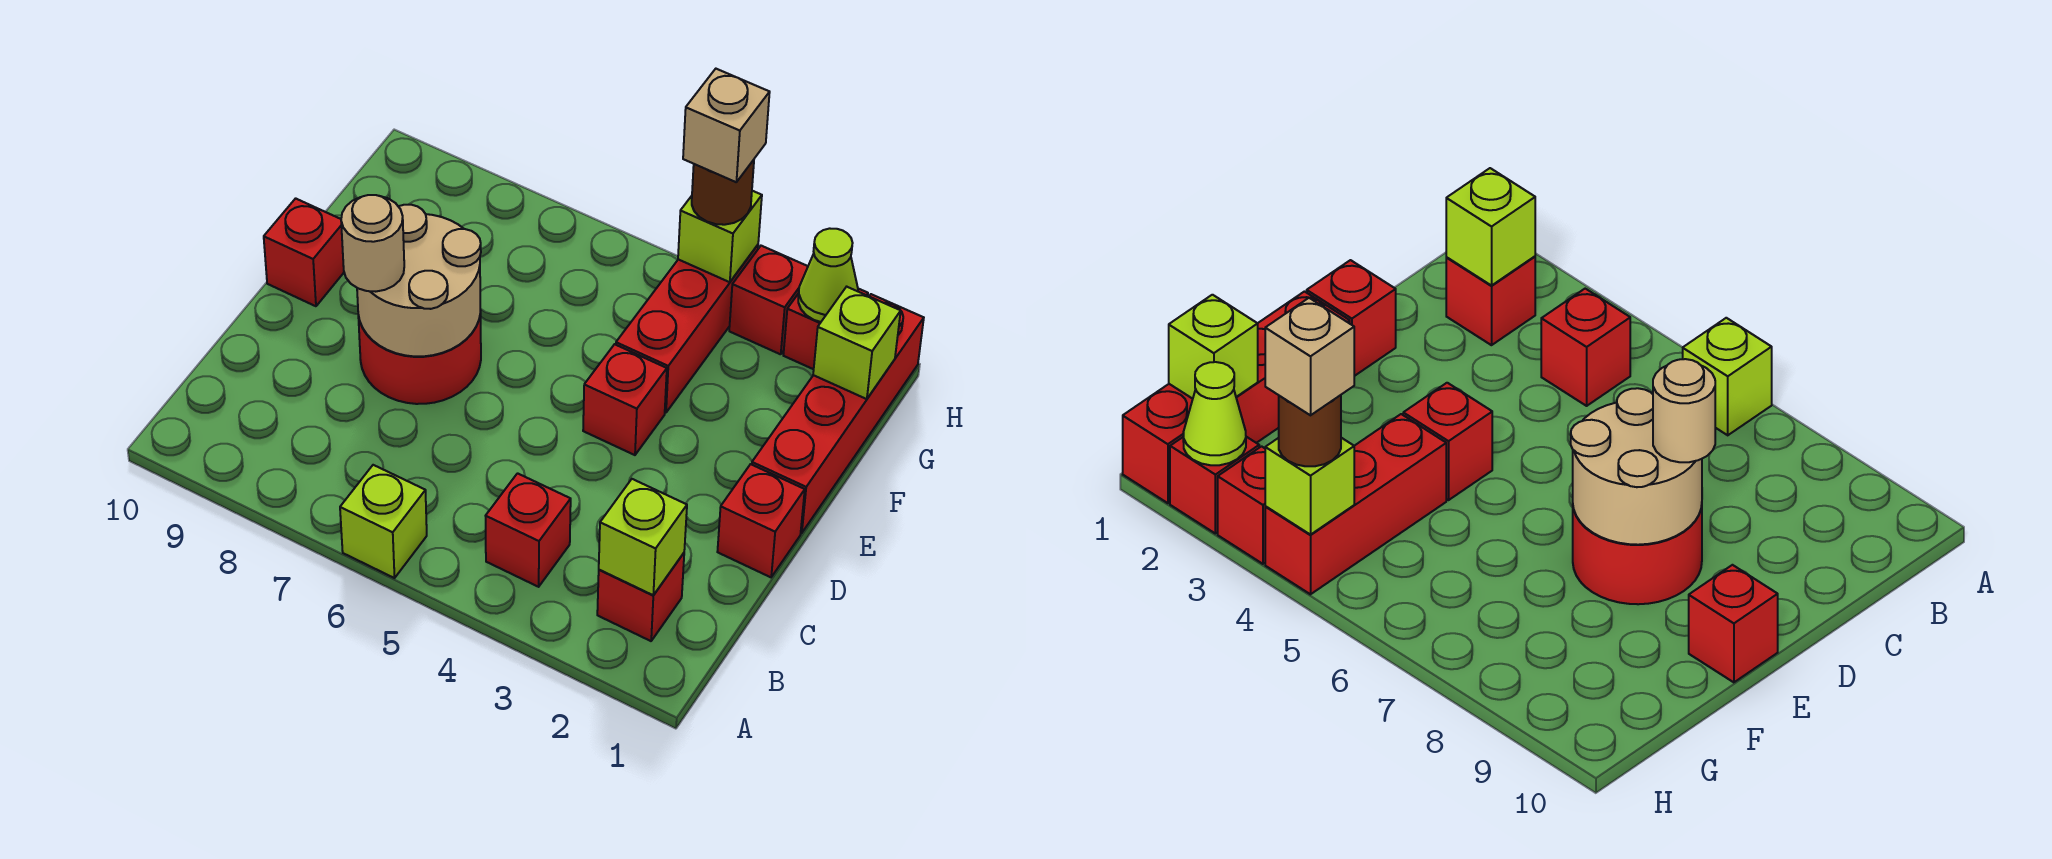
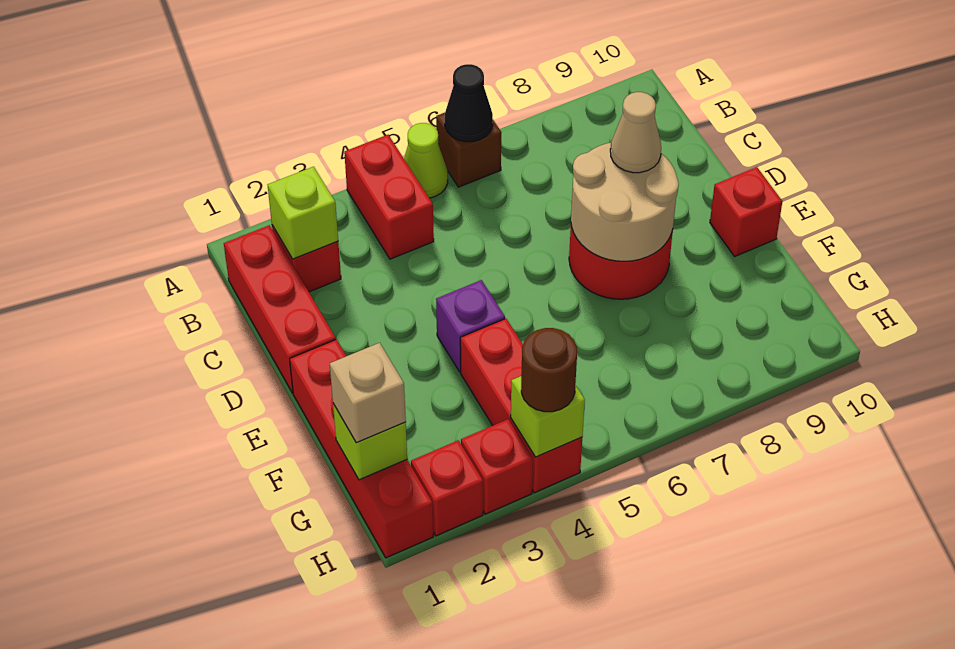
lime 1x1 brick [340,465,427,578] -> brown 1x1 brick [436,113,501,187]
none -> black 1x1 cone [445,64,493,142]
red 1x1 brick [486,473,571,587] -> red 1x2 brick [344,135,434,259]
red 1x1 brick [717,464,805,577] -> red 1x3 brick [224,225,336,393]
tan 1x1 round brick [341,195,404,292] -> tan 1x1 cone [610,92,661,173]
red 1x1 brick [583,344,667,455] -> purple 1x1 brick [436,280,505,372]
lime 1x1 cone [798,228,858,322] -> lime 1x1 cone moved to [404,123,448,198]
tan 1x1 brick [683,69,770,182] -> tan 1x1 brick moved to [330,343,406,443]

